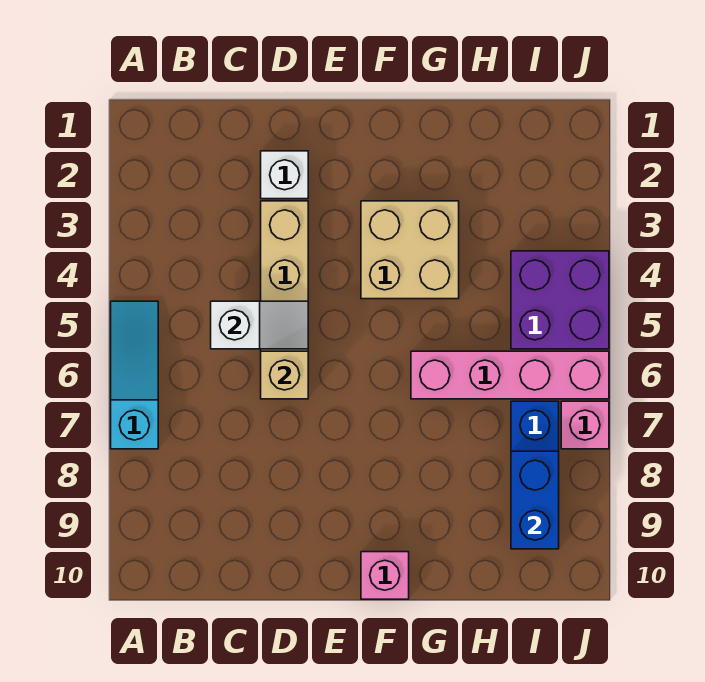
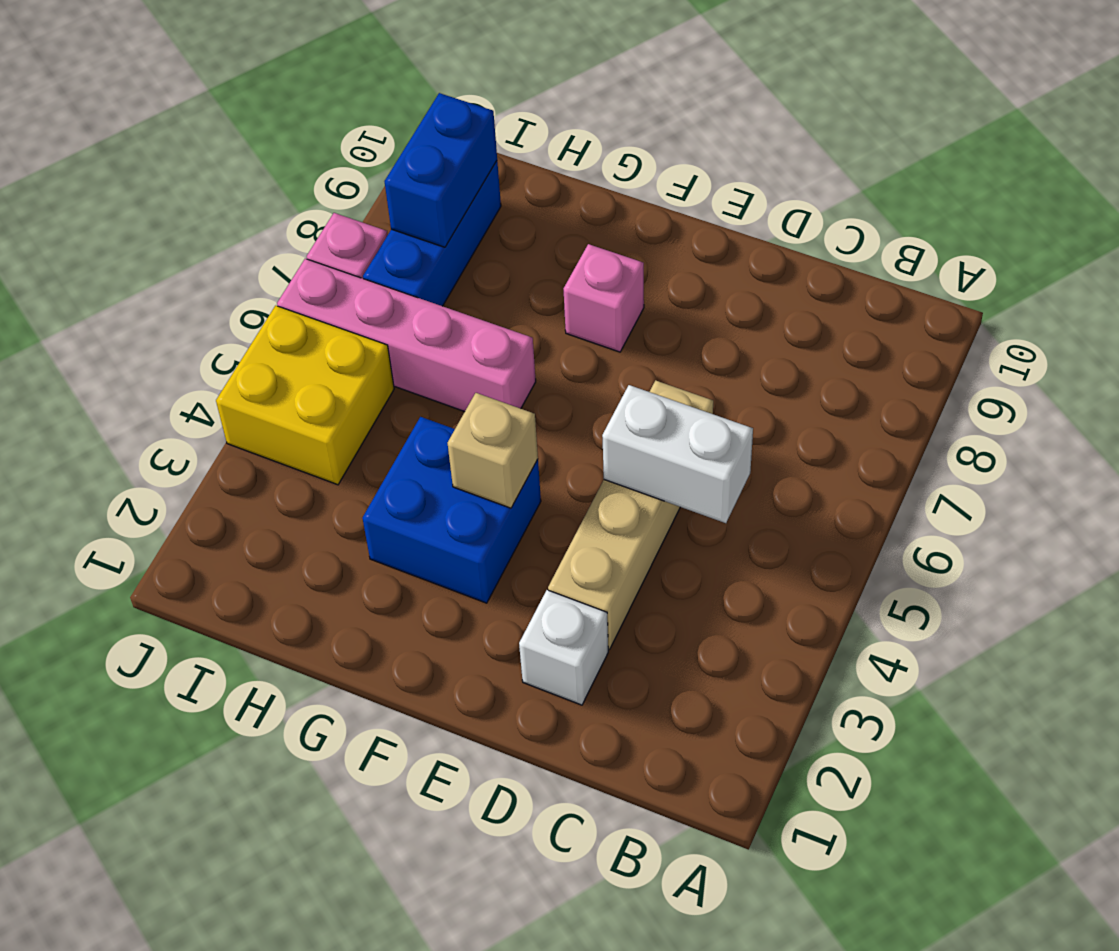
cyan 1x3 slope [111,301,158,449] -> none
white 1x2 slope [211,301,308,349] -> white 1x2 brick [602,385,753,523]
tan 1x1 brick [261,351,308,399] -> tan 1x1 brick moved to [448,393,538,508]
tan 2x2 brick [361,201,459,299] -> blue 2x2 brick [363,417,541,603]
pink 1x1 brick [361,552,409,599] -> pink 1x1 brick moved to [564,244,644,352]
purple 2x2 brick [511,251,609,349] -> yellow 2x2 brick [216,306,394,485]

